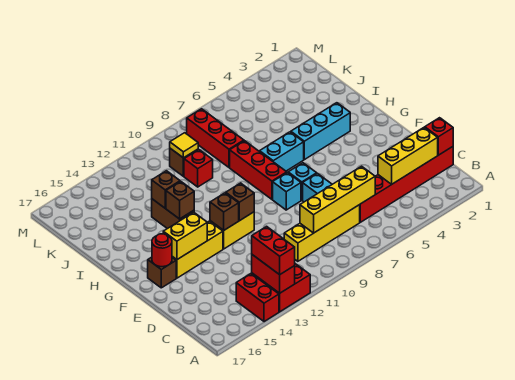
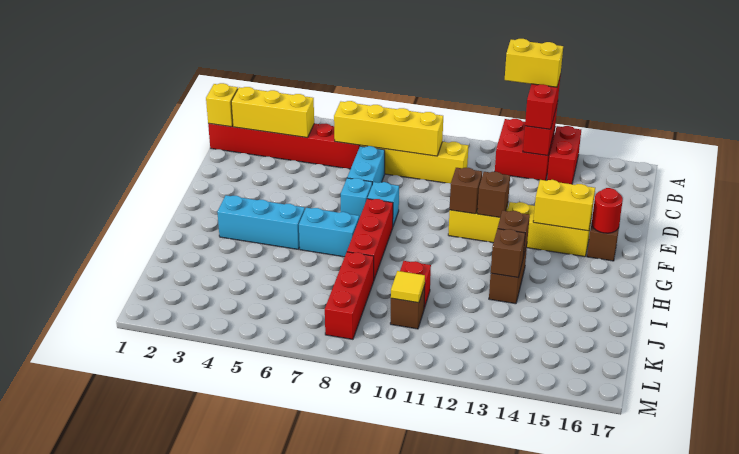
none -> yellow 1x2 brick [505,39,563,87]
red 1x1 brick [425,118,453,155] -> yellow 1x1 brick [206,83,238,127]

